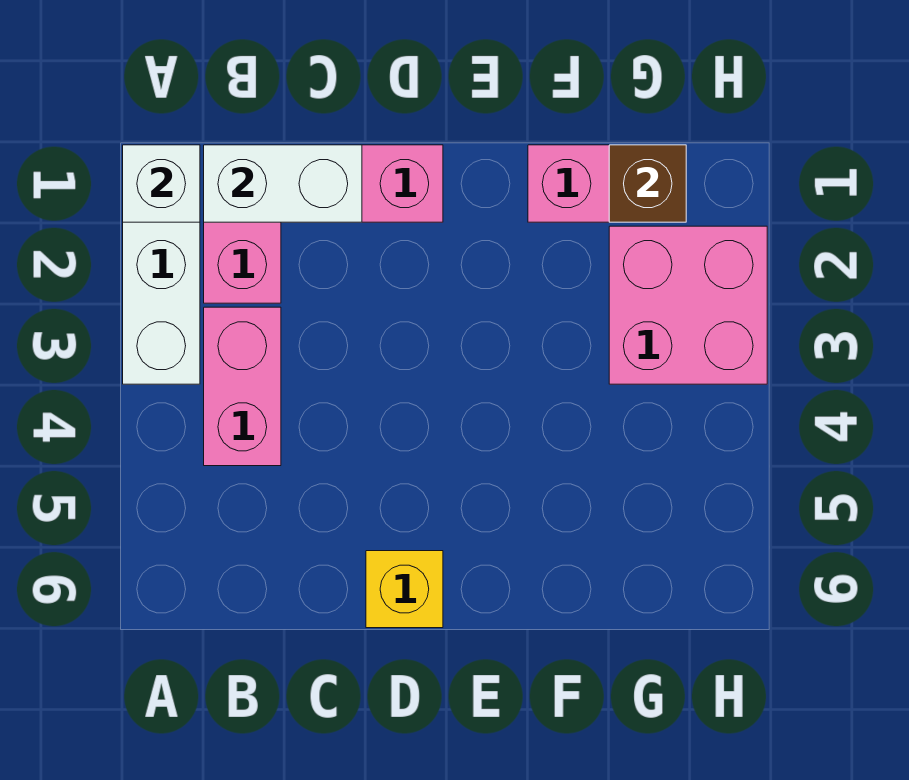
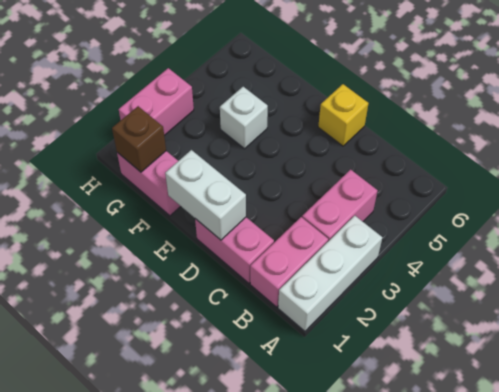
white 1x1 brick [123,145,200,222] -> white 1x1 brick moved to [220,87,268,149]
white 1x2 brick [204,145,362,222] -> white 1x2 brick moved to [165,150,246,240]
pink 2x2 brick [609,226,767,384] -> pink 1x2 brick [119,68,194,135]

